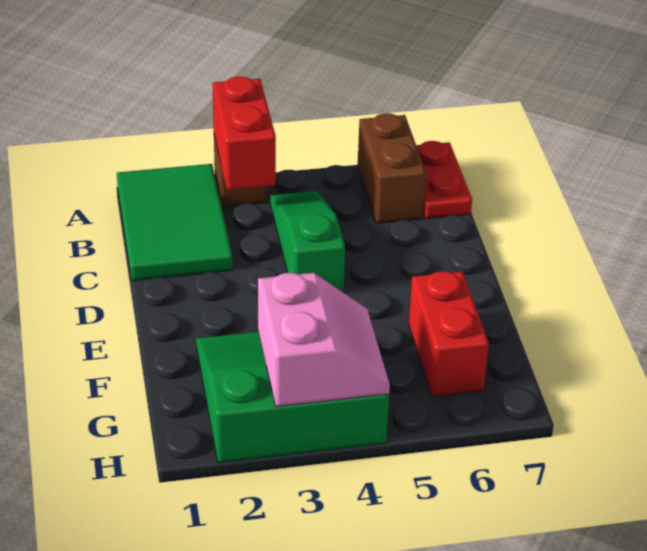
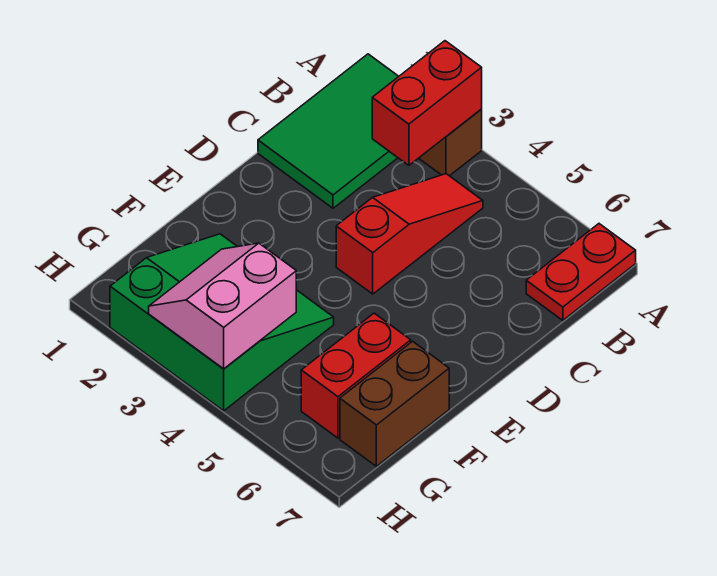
brown 1x2 brick [358,113,426,224] -> brown 1x2 brick moved to [340,341,449,466]
green 1x3 slope [270,191,345,292] -> red 1x3 slope [336,174,483,294]
pink 2x2 slope [258,273,390,407] -> pink 2x2 slope turned to [149,243,296,369]

